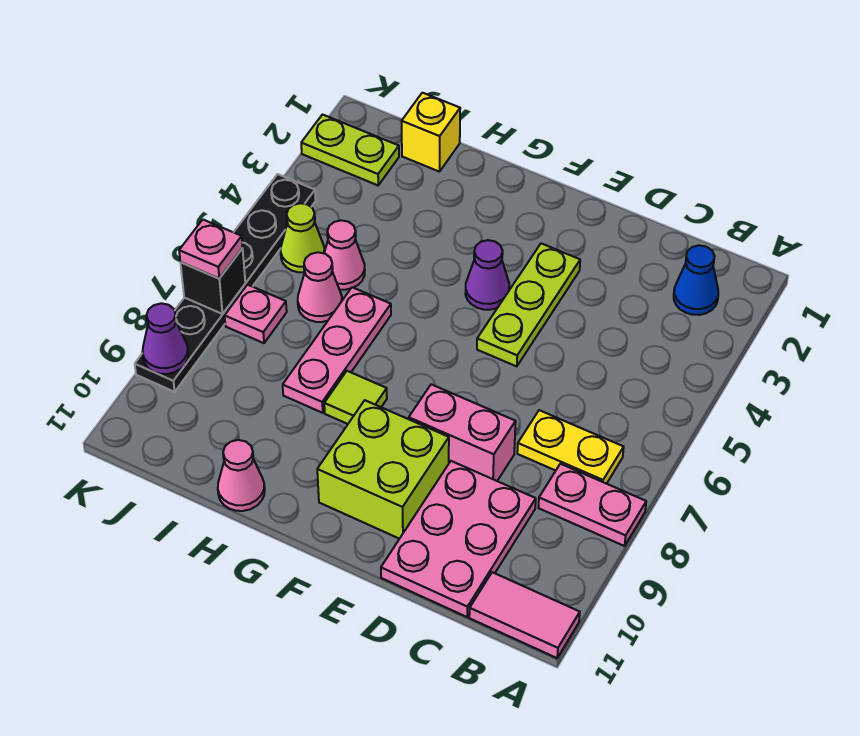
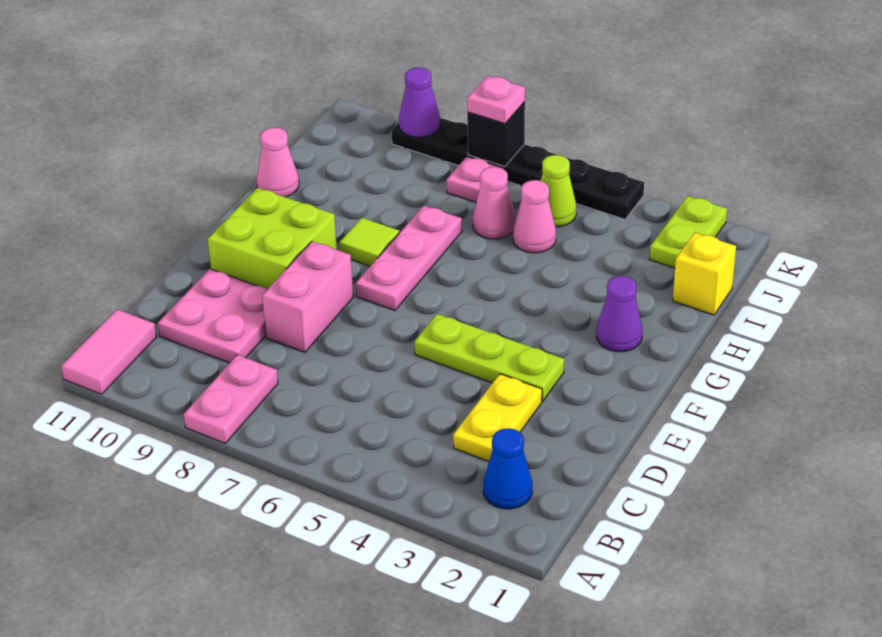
yellow 1x2 plate [517,410,624,484] -> yellow 1x2 plate moved to [453,374,542,462]
pink 2x3 plate [381,461,536,617] -> pink 2x2 plate [158,269,267,363]
purple 1x1 cone [465,240,509,310] -> purple 1x1 cone moved to [597,276,643,352]
pink 1x3 plate [283,287,391,413] -> pink 1x3 plate turned to [356,206,462,310]

